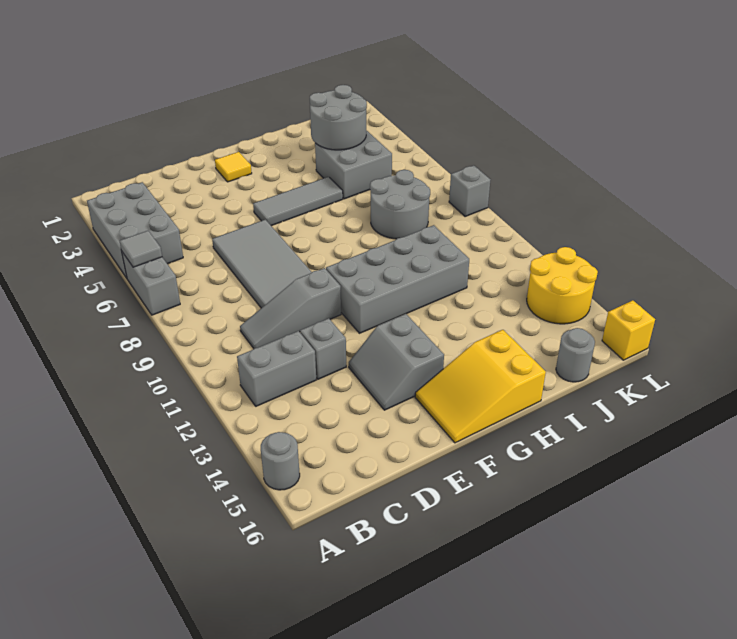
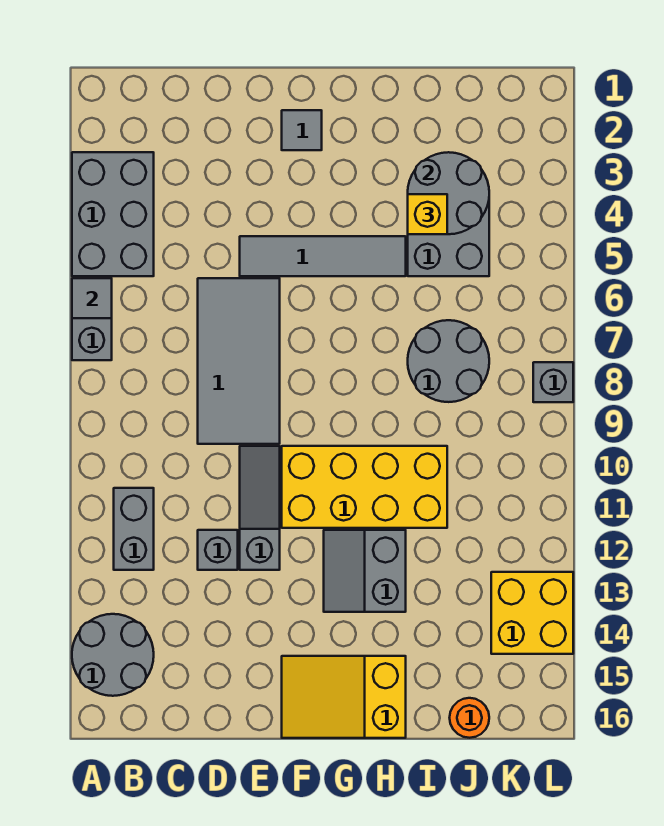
grey 1x1 round brick [261,432,300,490] -> grey 2x2 round brick [72,614,154,696]
grey 1x2 brick [237,331,316,406] -> grey 1x2 brick turned to [114,488,154,570]
grey 1x3 slope [240,268,341,348] -> grey 1x3 slope turned to [240,446,280,570]
grey 2x2 slope [349,314,444,410] -> grey 2x2 slope moved to [324,530,406,612]
yellow 1x1 tile [215,152,252,182] -> grey 1x1 tile [282,110,322,150]
grey 1x3 tile [253,177,343,226] -> grey 1x4 tile [240,236,406,276]
grey 2x4 brick [326,225,469,333] -> yellow 2x4 brick [282,446,447,528]
grey 1x1 round brick [556,328,595,382] -> orange 1x1 round brick [450,698,489,738]
yellow 2x2 round brick [527,247,598,324] -> yellow 2x2 brick [491,572,573,654]
yellow 1x1 brick [602,300,655,360] -> yellow 1x1 brick moved to [408,194,447,234]

